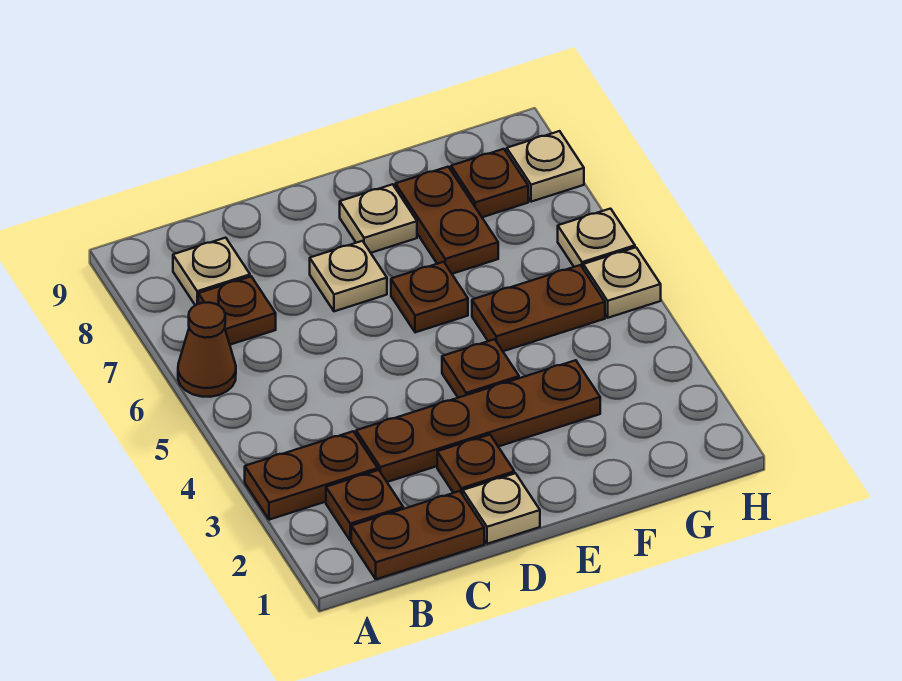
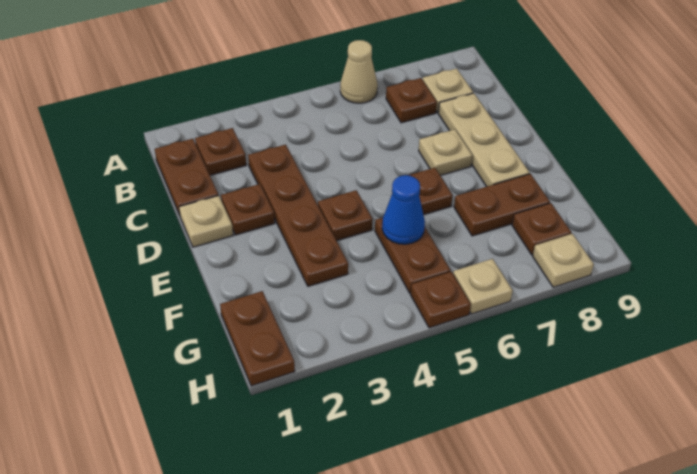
brown 1x2 plate [245,431,378,520] -> brown 1x2 plate moved to [220,291,295,386]
brown 1x1 cone [178,302,236,397] -> tan 1x1 cone [340,40,378,103]
tan 1x1 plate [340,184,417,253] -> tan 1x3 plate [438,93,530,187]
none -> blue 1x1 cone [382,175,425,244]
tan 1x1 plate [583,247,661,318] -> brown 1x1 plate [411,272,471,328]

